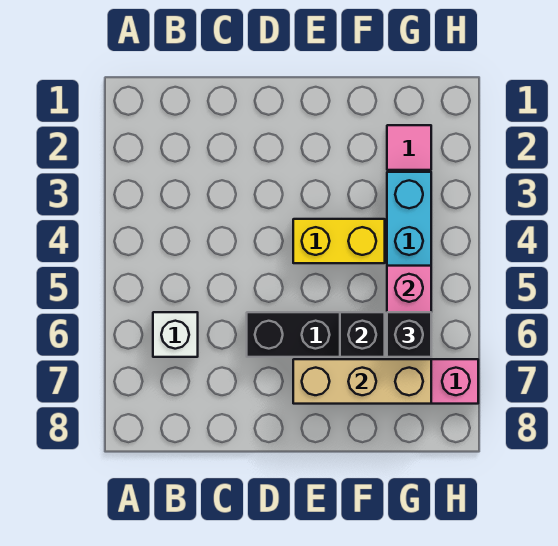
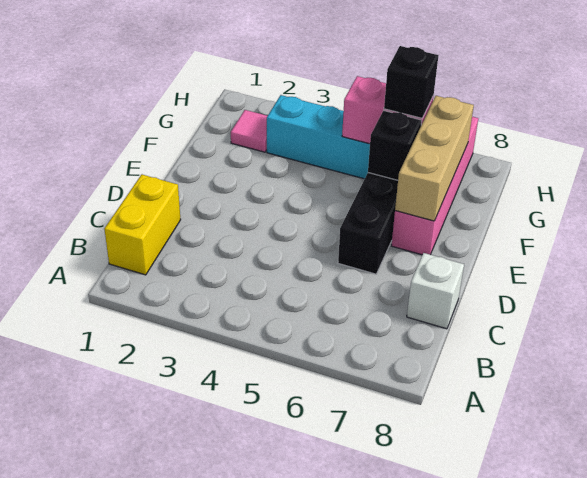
white 1x1 brick [153,312,198,357] -> white 1x1 brick moved to [407,253,464,329]
yellow 1x2 brick [293,219,385,263] -> yellow 1x2 brick moved to [104,175,181,275]

